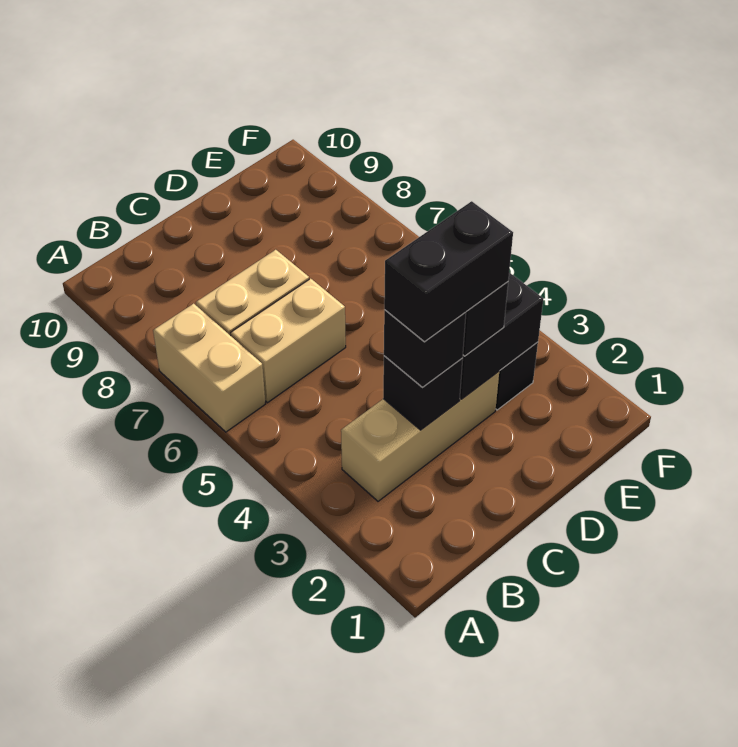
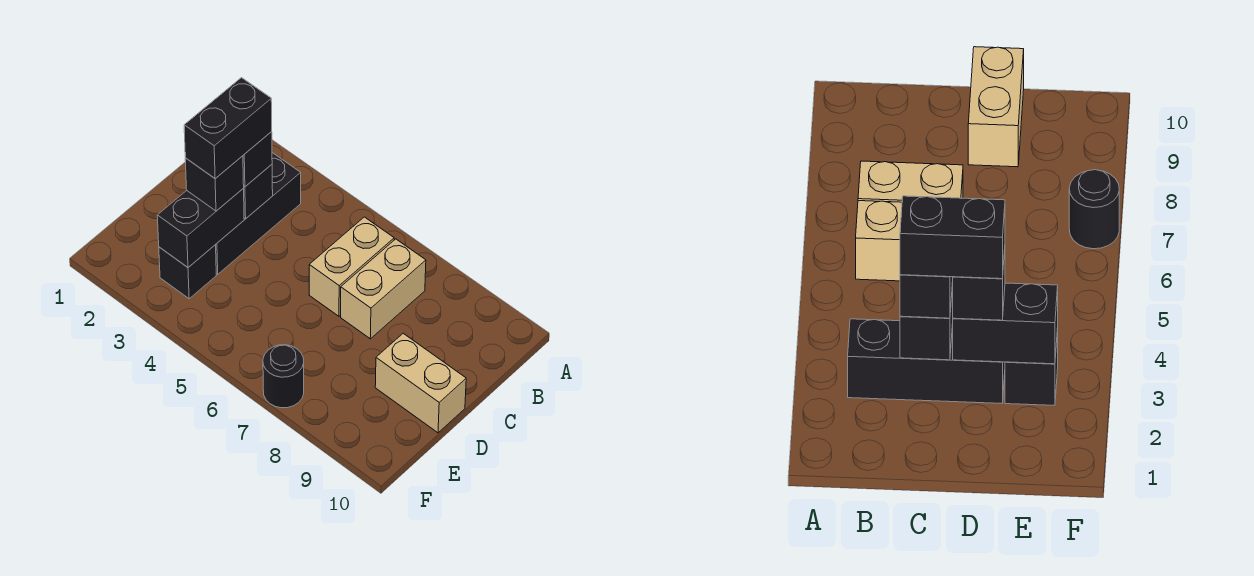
tan 1x2 brick [153,304,265,432] -> tan 1x2 brick moved to [375,333,466,433]
tan 1x3 brick [341,372,499,501] -> black 1x3 brick [215,153,301,274]
none -> black 1x1 round brick [263,345,304,408]

